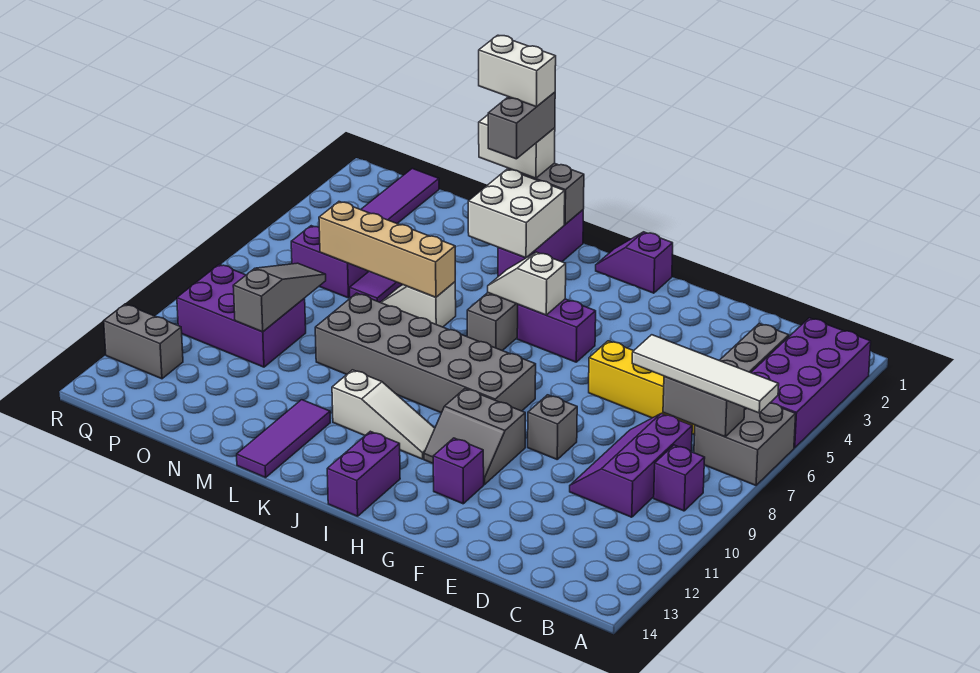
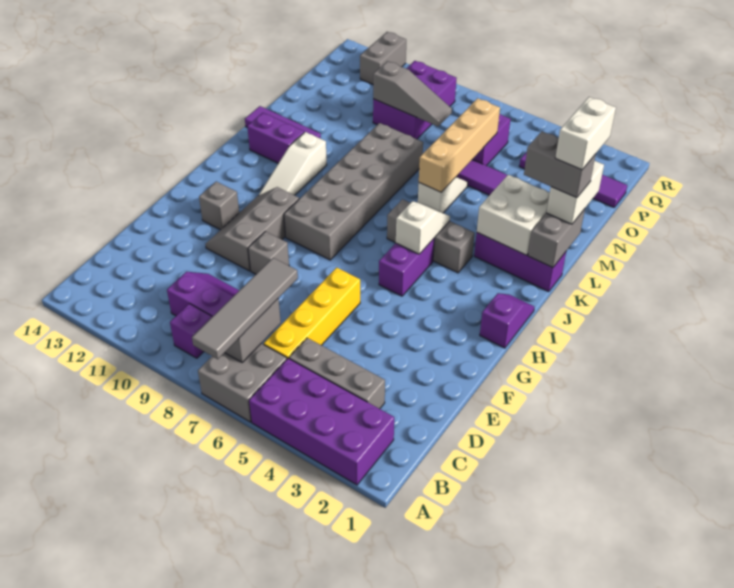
white 1x4 tile [632,335,779,413] -> grey 1x4 tile [192,258,298,359]
grey 2x2 slope [424,389,525,485] -> grey 2x3 slope [206,187,299,271]
purple 1x1 brick [433,438,484,504] -> grey 1x1 brick [199,182,239,230]
purple 1x2 brick [327,431,400,516] -> purple 1x2 brick moved to [247,113,304,163]

